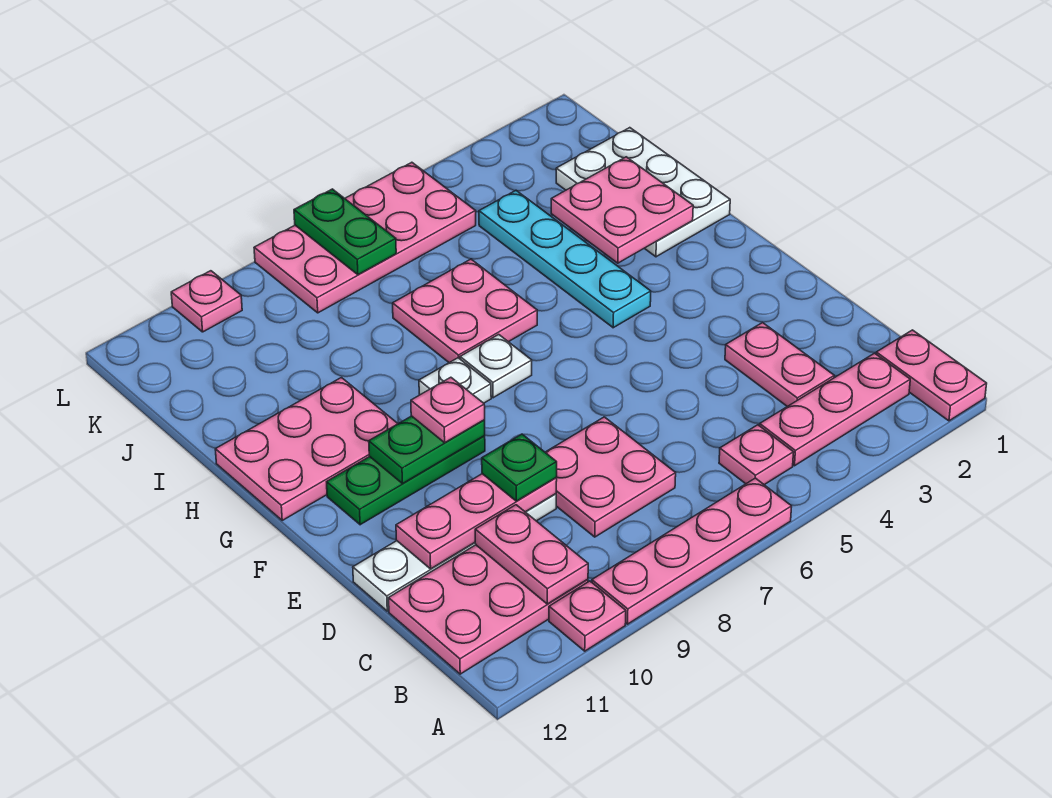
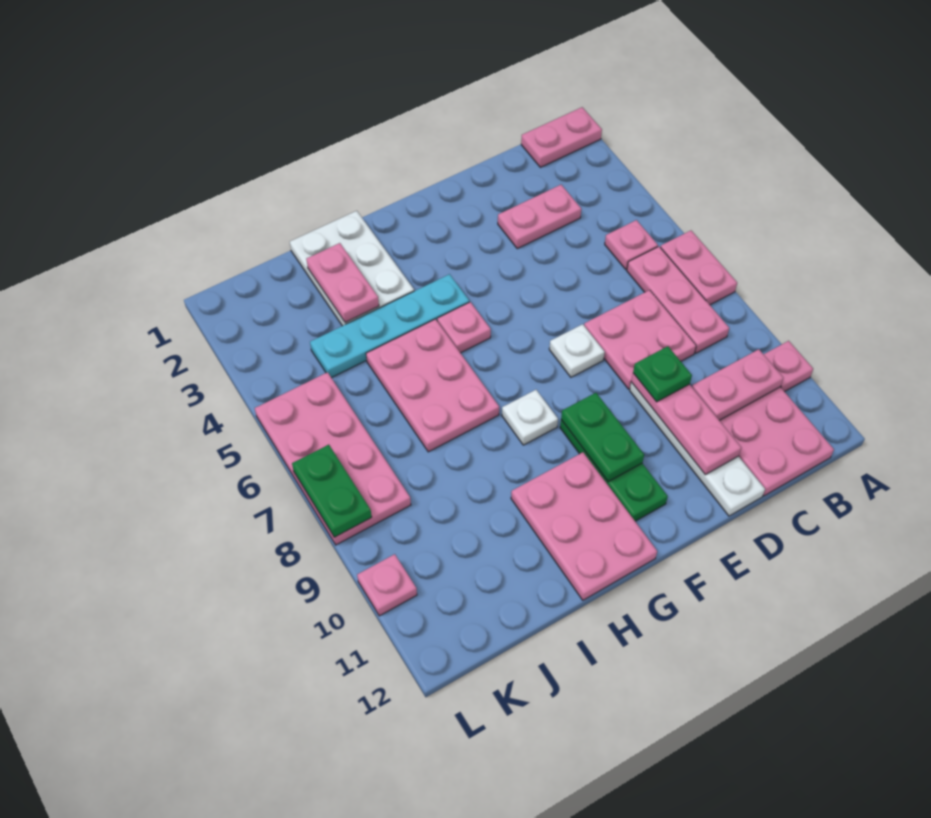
pink 1x4 plate [592,478,792,624] -> pink 1x2 plate [660,231,737,305]
pink 1x3 plate [760,353,910,466] -> pink 1x3 plate moved to [627,247,729,353]
pink 1x1 plate [411,377,485,443] -> pink 1x1 plate moved to [437,302,491,353]
white 1x1 plate [460,334,532,398] -> white 1x1 plate moved to [549,324,605,377]
white 2x3 plate [556,128,730,257] -> white 2x3 plate turned to [290,211,414,326]
pink 2x2 plate [551,157,693,263] -> pink 1x2 plate [306,243,379,322]
pink 2x2 plate [393,259,537,363] -> pink 2x3 plate [366,319,499,452]
green 1x2 plate [294,189,396,275] -> green 1x2 plate turned to [292,445,372,537]

